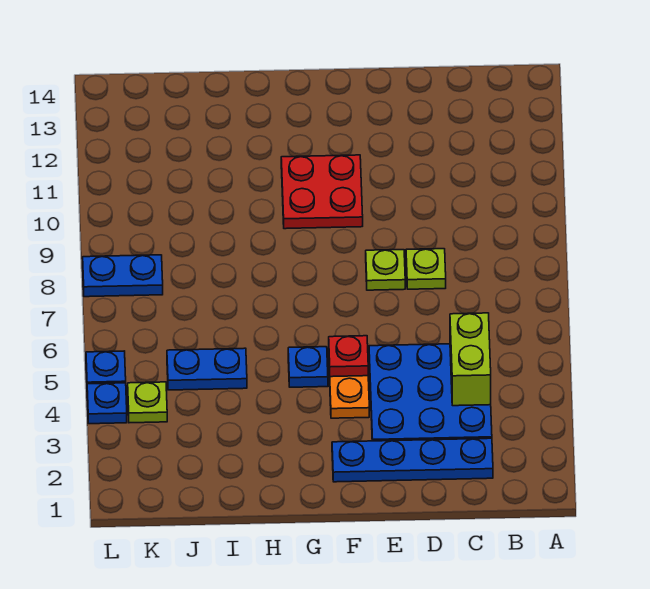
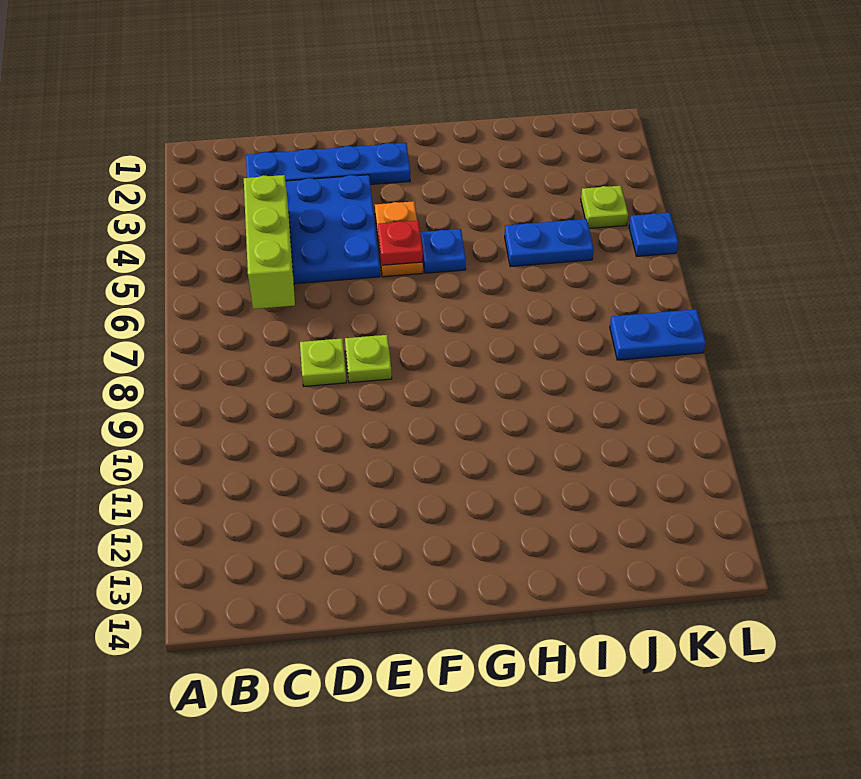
lime 1x2 brick [450,313,491,406] -> lime 1x3 brick [244,175,295,309]
red 2x2 plate [281,155,363,229] -> none
blue 1x1 plate [87,383,127,424] -> none

